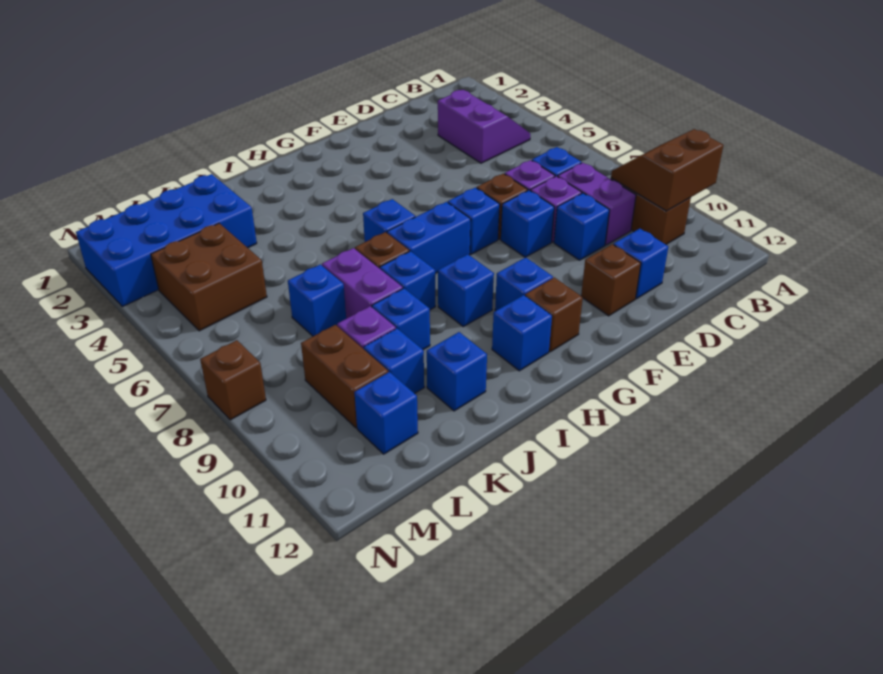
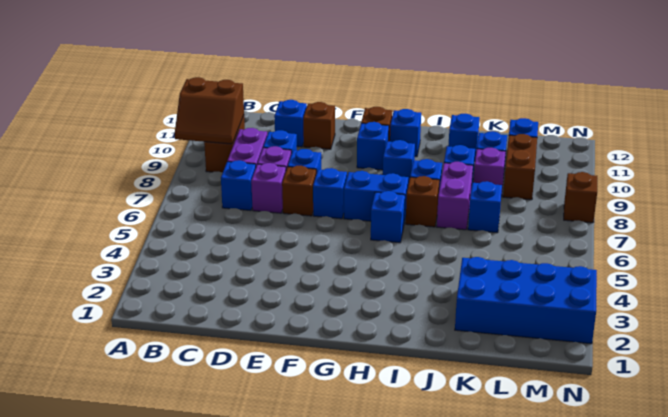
purple 2x2 slope [438,90,530,163] -> none
brown 2x2 brick [151,223,267,331] -> none

